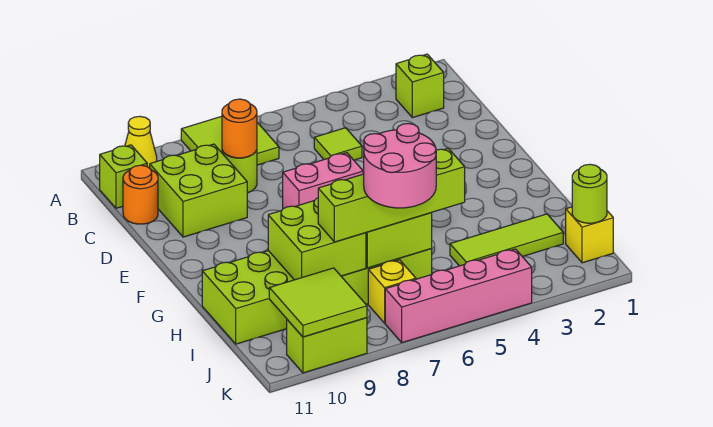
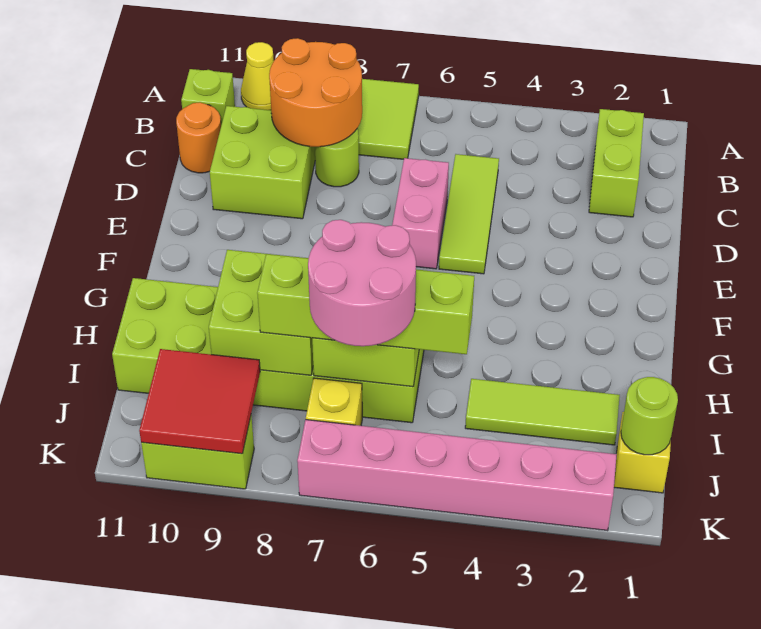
lime 1x1 brick [396,54,444,118] -> lime 1x2 brick [589,109,644,217]
lime 1x1 tile [314,128,362,160] -> lime 1x3 tile [439,154,499,274]
orange 1x1 round brick [222,99,257,158] -> orange 2x2 round brick [269,38,362,147]
pink 1x2 brick [283,153,363,209] -> pink 1x2 brick turned to [392,158,449,269]
lime 2x2 tile [269,268,367,337] -> red 2x2 tile [139,349,260,454]
pink 1x4 brick [385,249,532,343] -> pink 1x6 brick [297,420,617,531]

